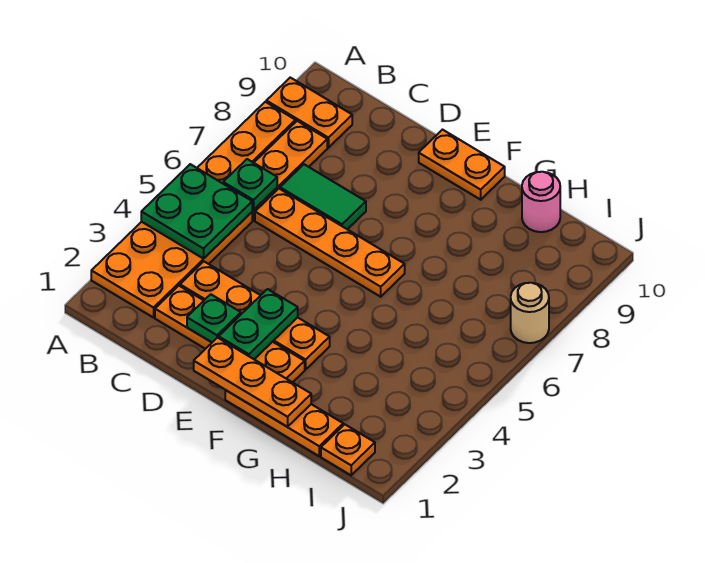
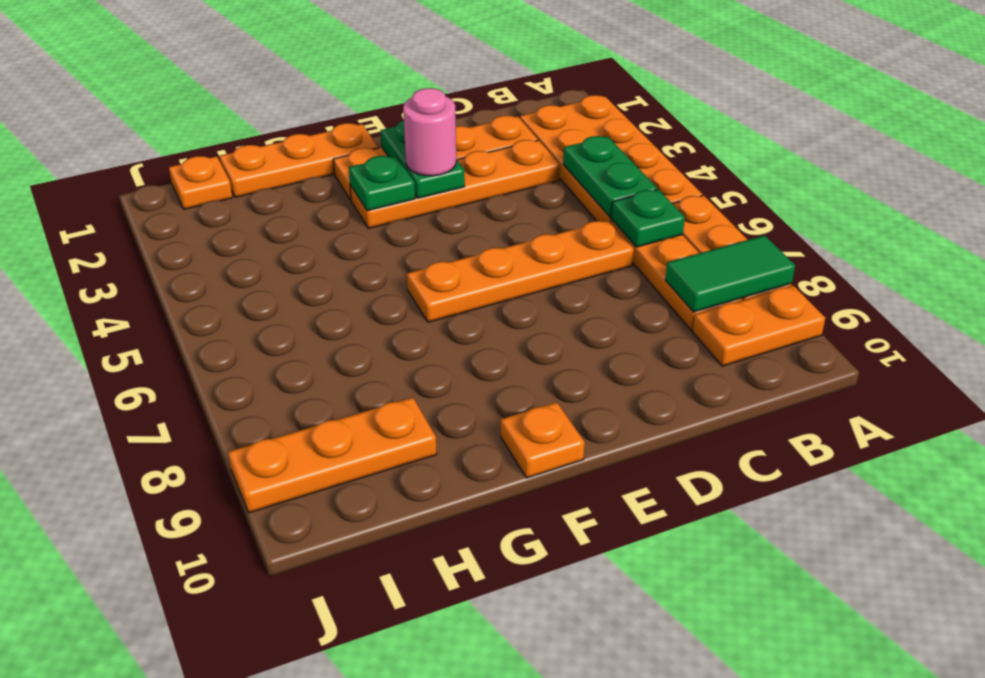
green 2x2 plate [141,164,252,259] -> green 1x2 plate [563,136,657,218]
green 1x2 tile [280,164,366,229] -> green 1x2 tile moved to [665,235,795,312]
green 1x1 plate [187,294,241,342] -> green 1x1 plate moved to [349,156,415,211]
orange 1x3 plate [194,338,311,427] -> orange 1x3 plate moved to [228,397,437,513]
orange 1x2 plate [419,130,505,200] -> orange 1x1 plate [501,402,585,478]
pink 1x1 round brick [522,172,560,232] -> pink 1x1 round brick moved to [403,88,456,176]
tan 1x1 round brick [511,283,549,343] -> none

